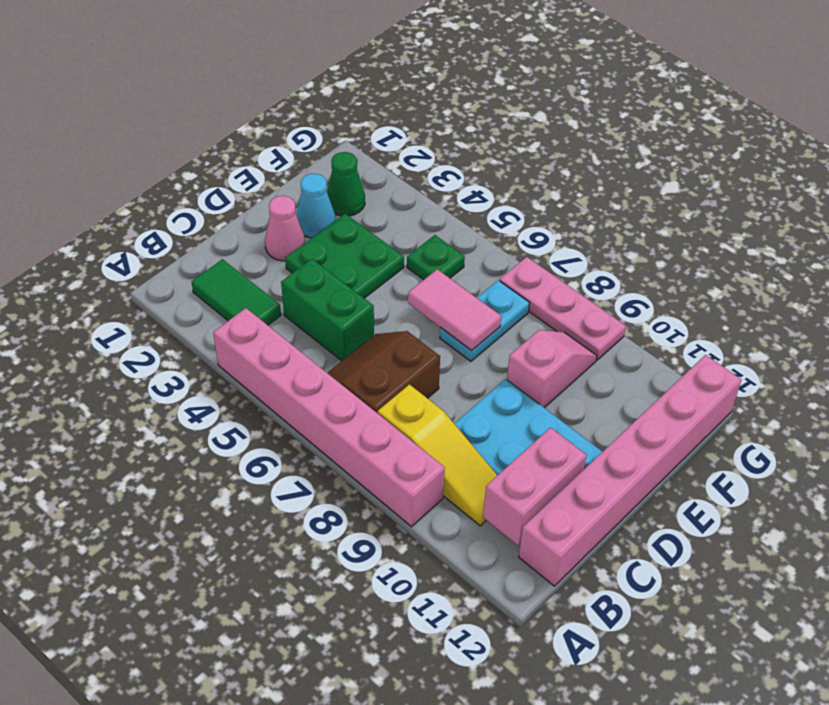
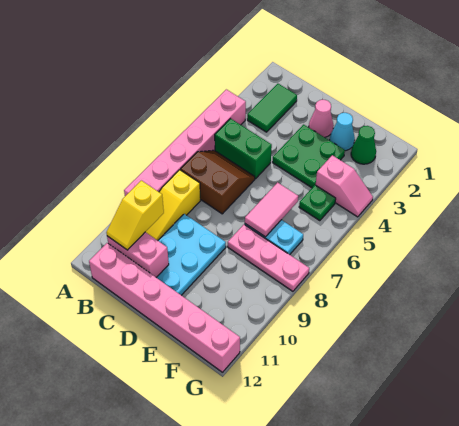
none -> yellow 1x2 slope [106,180,164,250]
green 1x2 brick [281,259,374,361] -> green 1x2 brick turned to [215,119,272,179]
pink 1x2 slope [507,330,597,408] -> pink 1x2 slope moved to [316,155,373,217]
pink 1x3 plate [500,257,626,360] -> pink 1x3 plate turned to [228,224,309,291]

